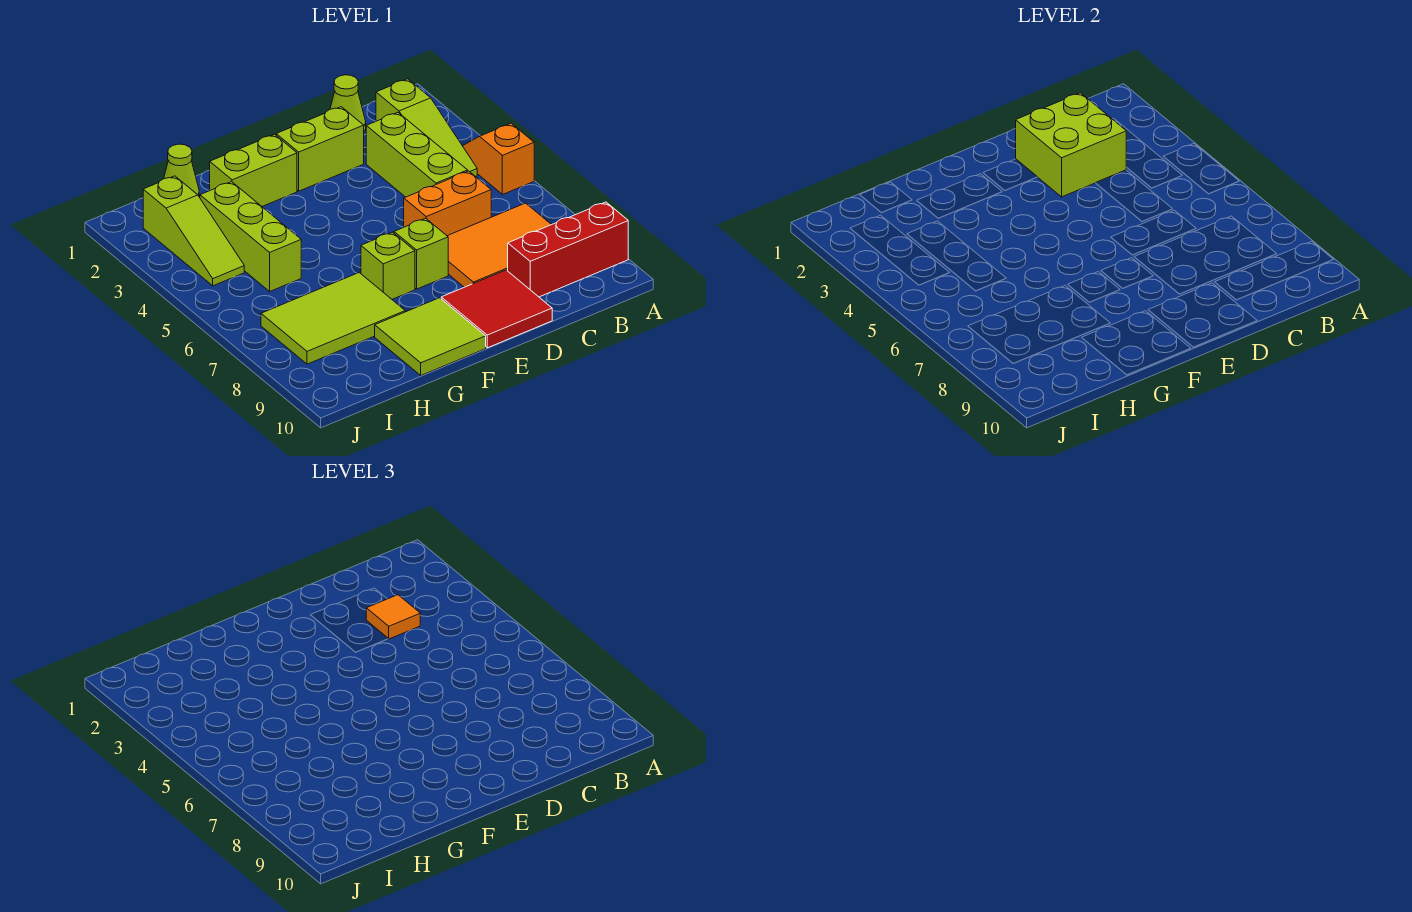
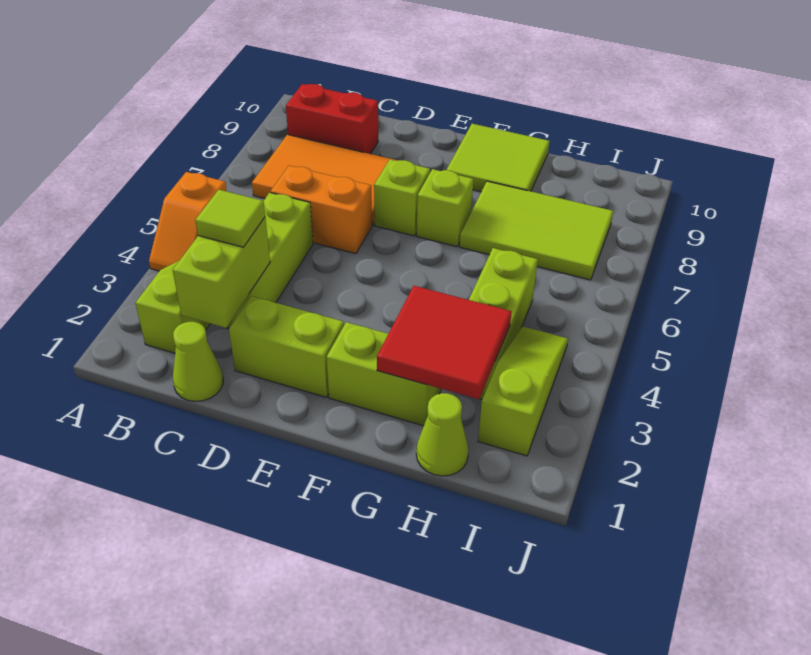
red 1x3 brick [508,202,628,297] -> red 1x2 brick [286,84,378,154]
lime 2x2 brick [1016,93,1126,197] -> lime 1x2 brick [173,217,270,328]
orange 1x1 tile [366,595,420,639] -> lime 1x1 tile [195,190,265,247]
red 2x2 tile [441,270,552,348] -> red 2x2 tile moved to [377,286,512,399]

